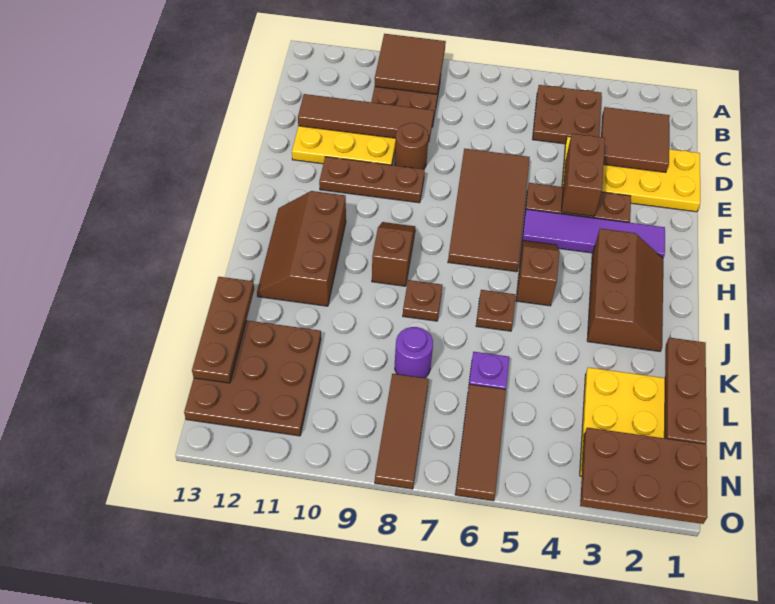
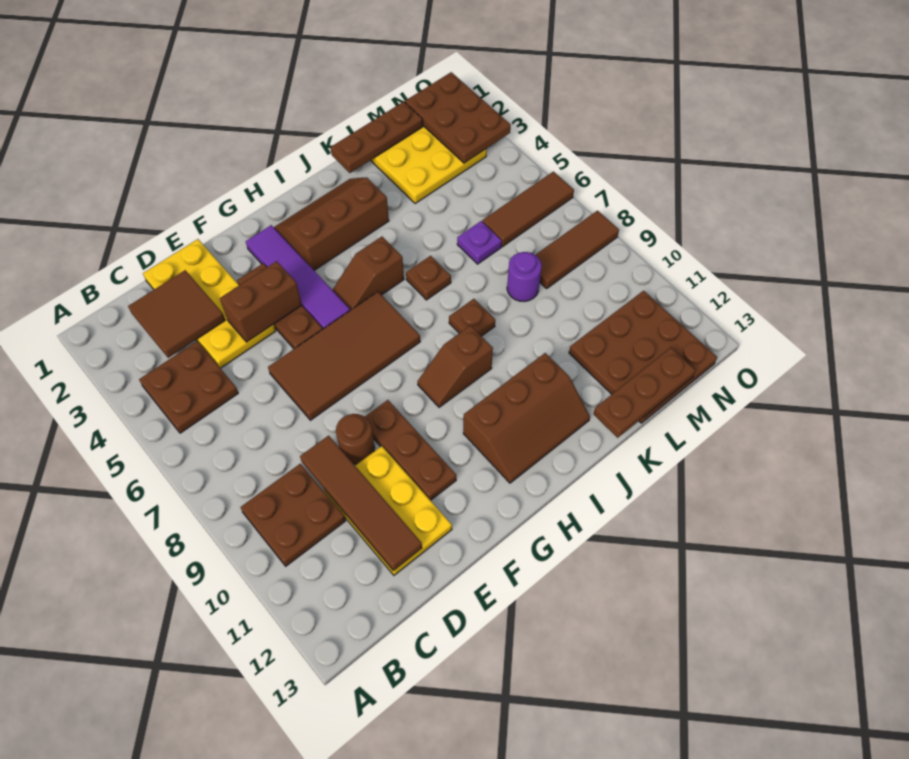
brown 2x2 tile [375,34,446,94] -> none

